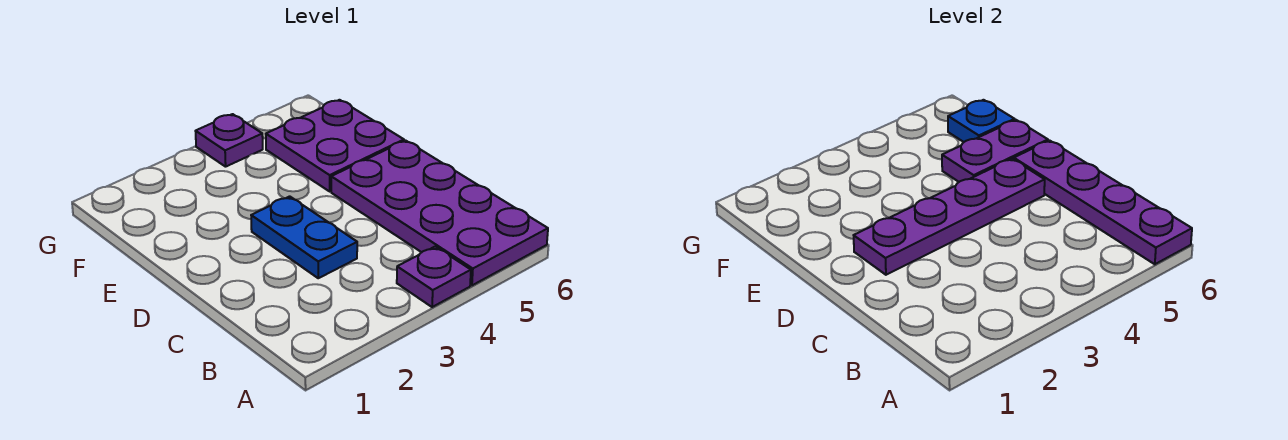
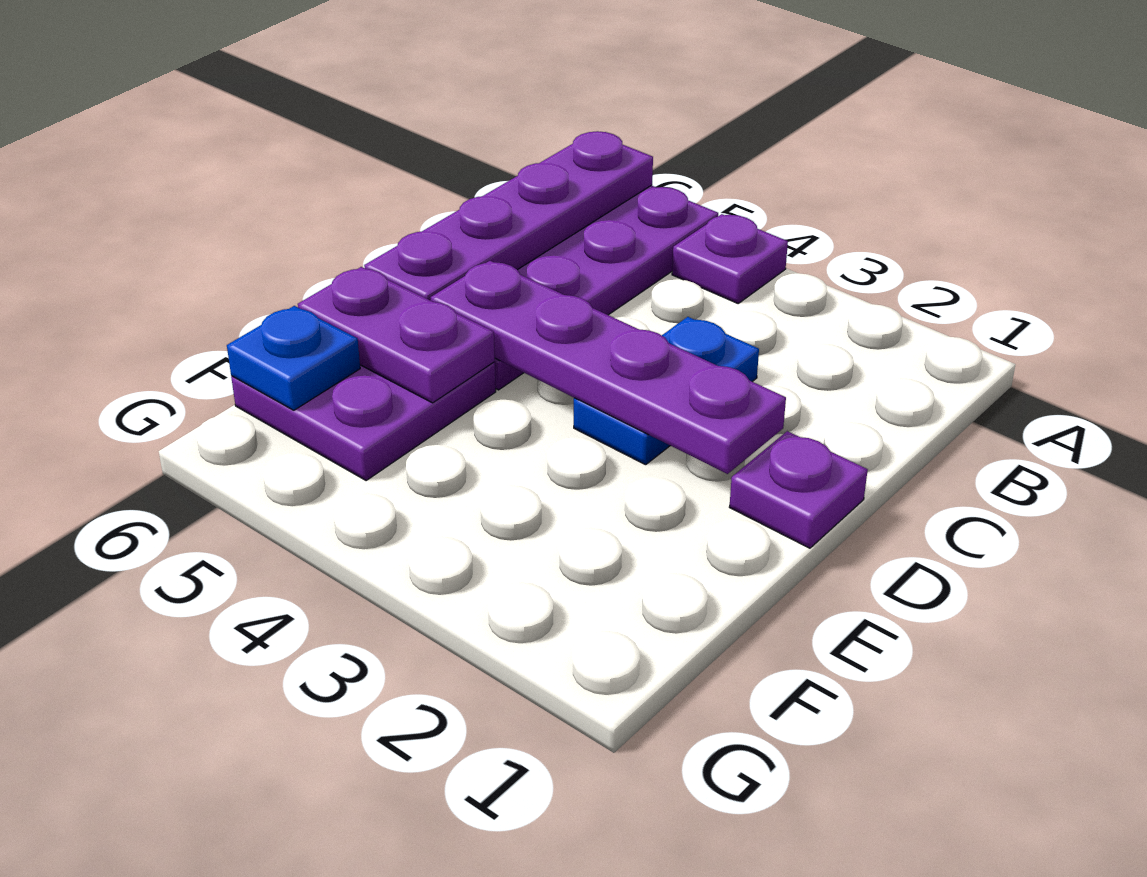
purple 1x1 plate [196,114,263,167] -> purple 1x1 plate moved to [730,431,868,548]

